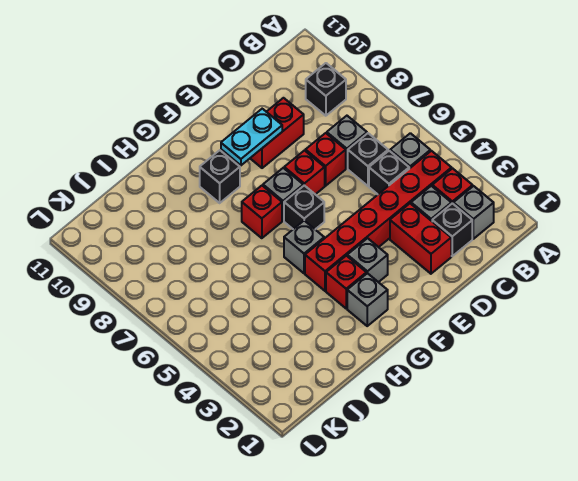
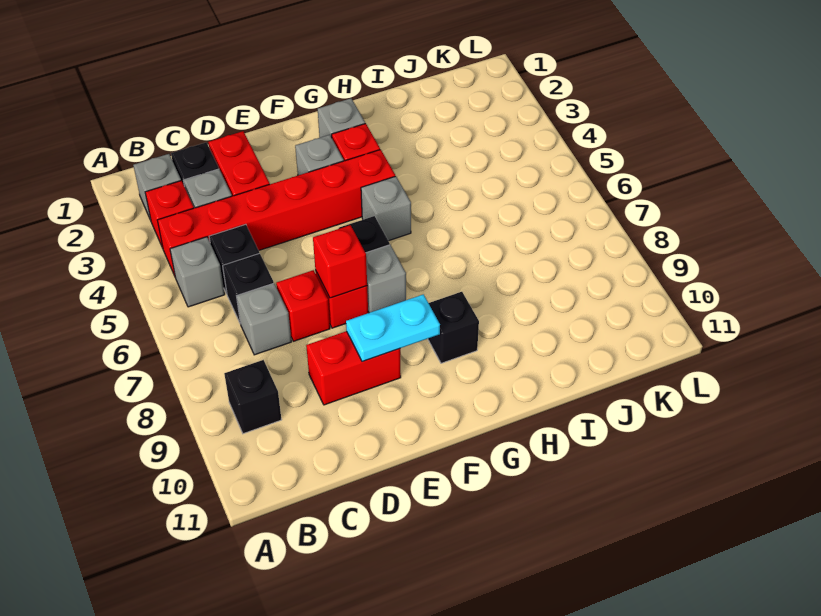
red 1x1 brick [242,186,282,238] -> red 1x1 brick moved to [313,225,367,298]

